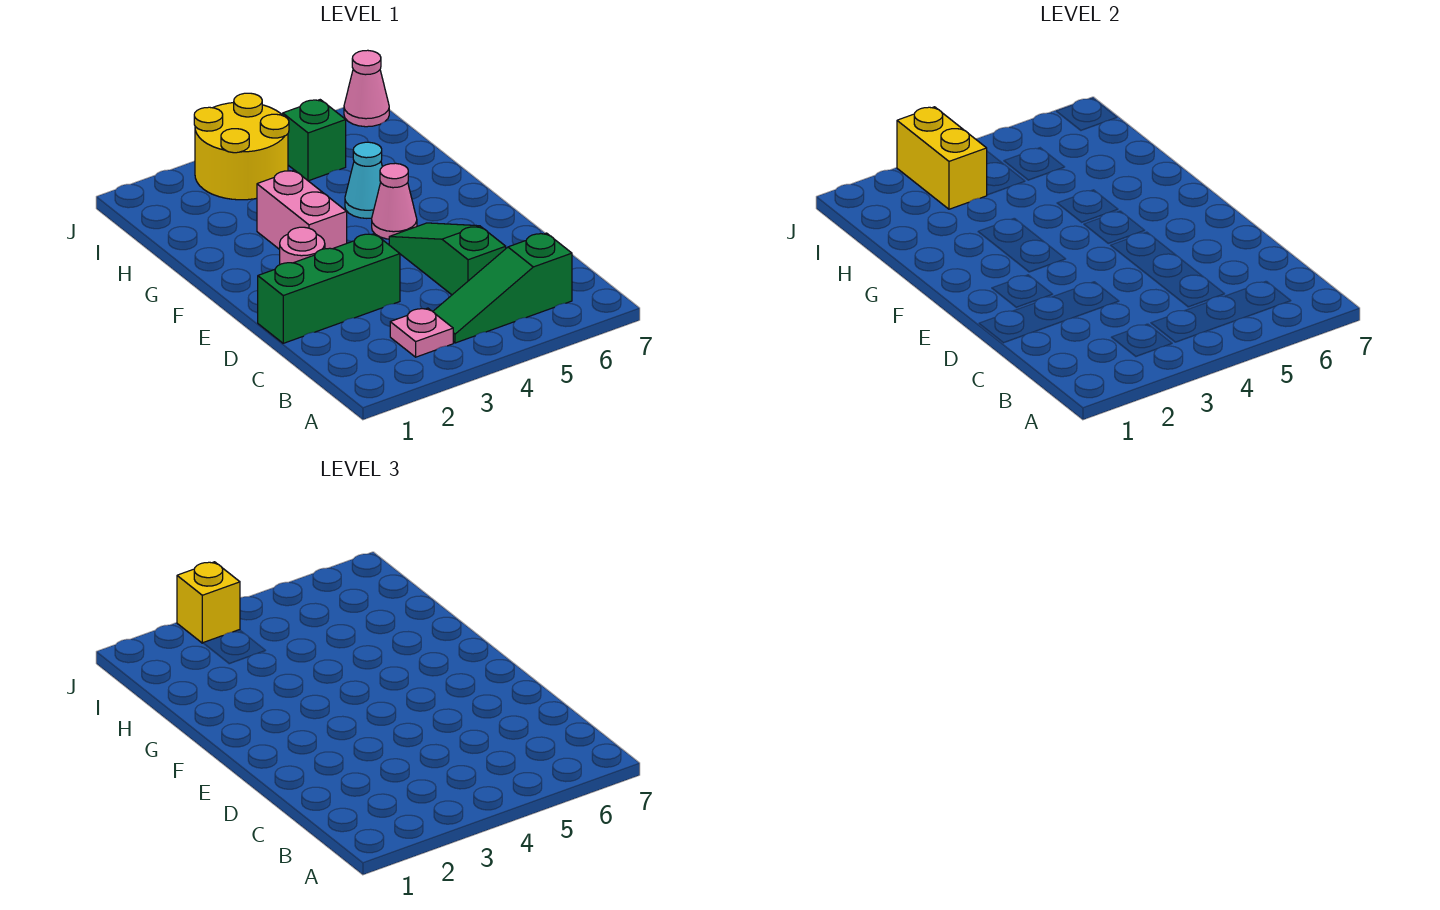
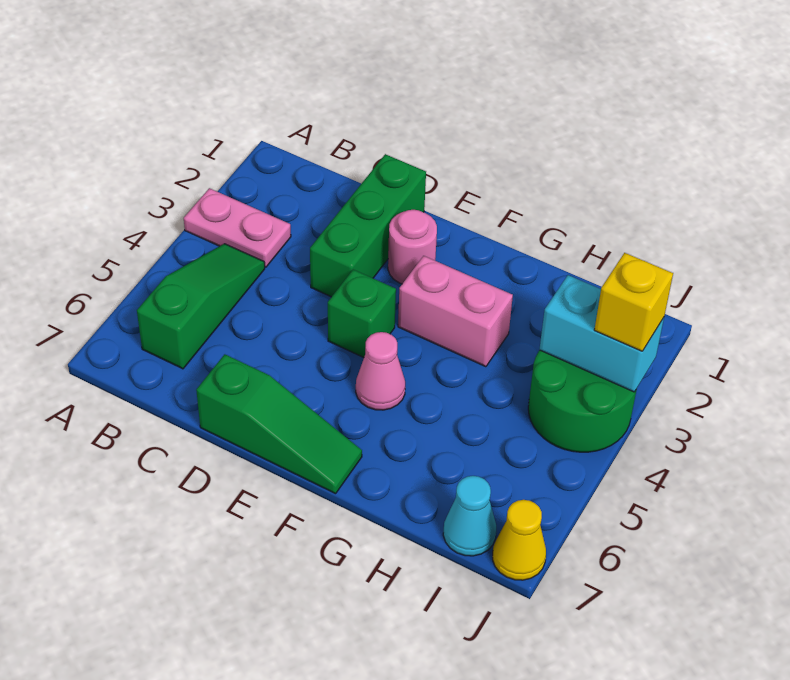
pink 1x1 plate [390,308,453,357] -> pink 1x2 plate [184,188,291,267]
green 1x3 slope [389,223,506,295] -> green 1x3 slope moved to [196,354,362,494]
cyan 1x1 cone [345,142,382,218] -> cyan 1x1 cone moved to [443,476,496,556]
yellow 2x2 round brick [194,93,289,200] -> green 2x2 round brick [528,350,637,452]
yellow 1x2 brick [897,107,987,209] -> cyan 1x2 brick [539,275,664,392]
green 1x1 brick [283,100,346,181] -> green 1x1 brick moved to [328,270,396,357]
pink 1x1 cone [344,50,389,127] -> yellow 1x1 cone [493,500,546,580]

